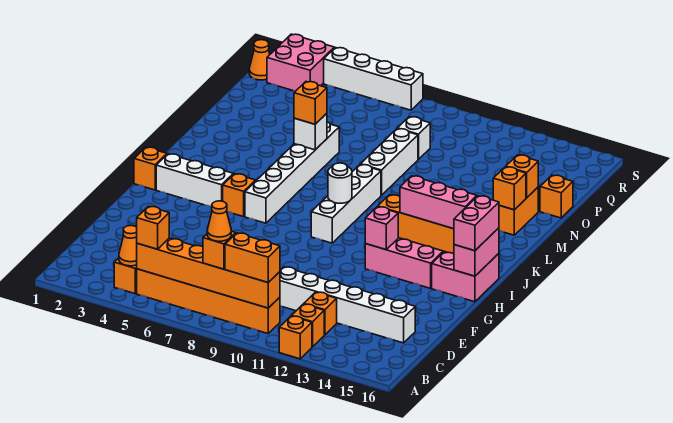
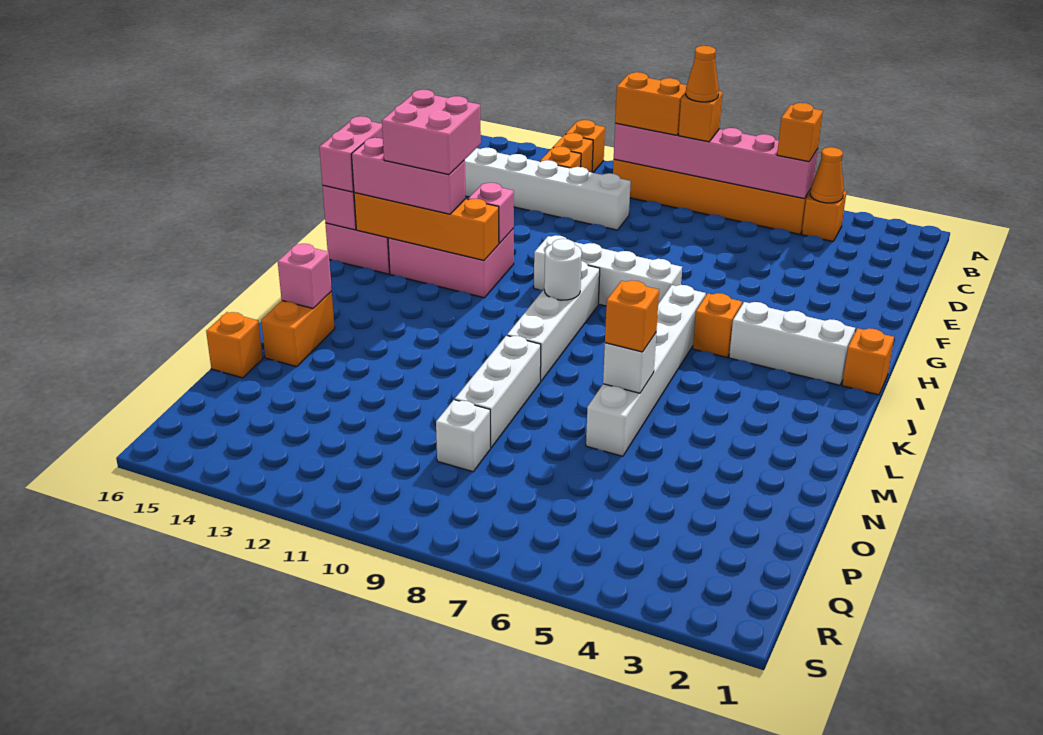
orange 1x6 brick [137,238,280,308] -> pink 1x6 brick [614,123,818,199]
orange 1x1 brick [493,167,526,210] -> pink 1x1 brick [278,244,332,308]
orange 1x1 brick [506,155,538,198] -> none
orange 1x1 cone [249,40,270,80] -> none
pink 2x2 brick [267,34,334,91] -> pink 2x2 brick moved to [382,90,481,175]
white 1x4 brick [324,48,423,110] -> white 1x4 brick moved to [534,235,682,306]

